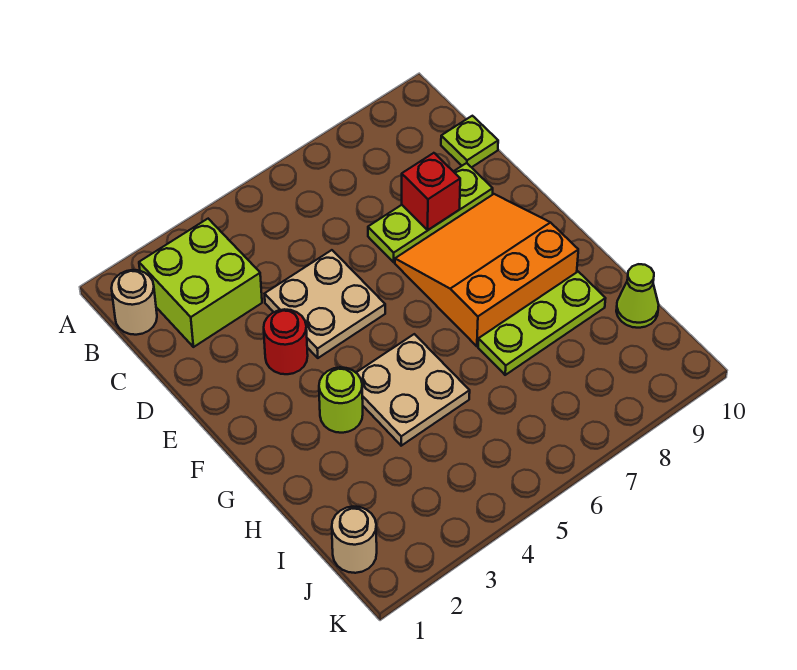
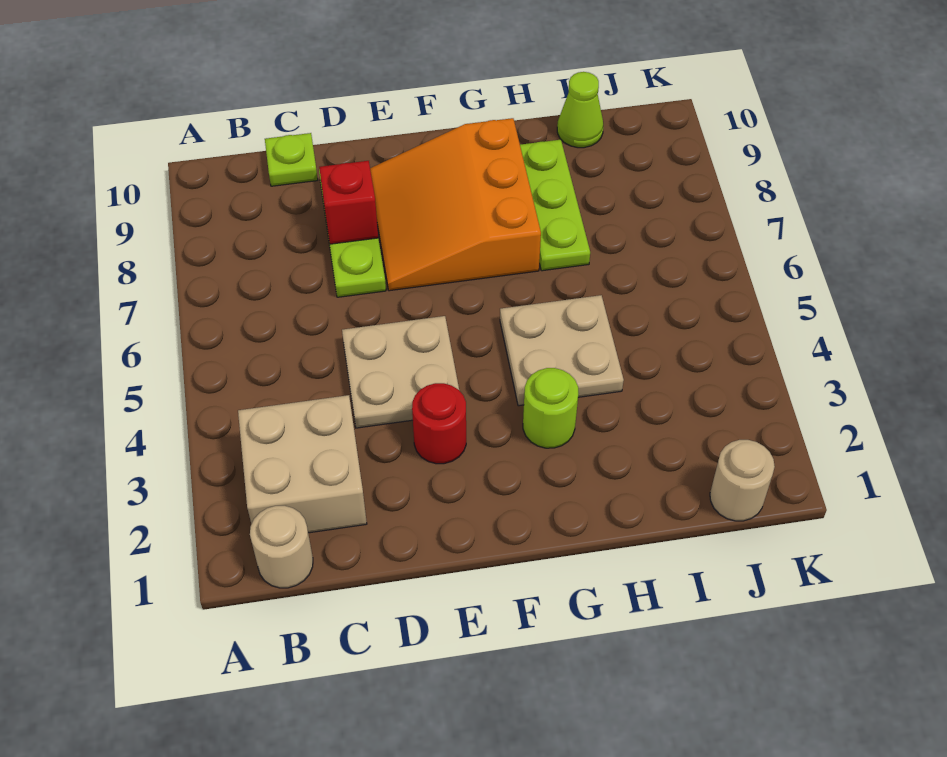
lime 2x2 brick [139,219,262,347] -> tan 2x2 brick [238,395,367,533]

